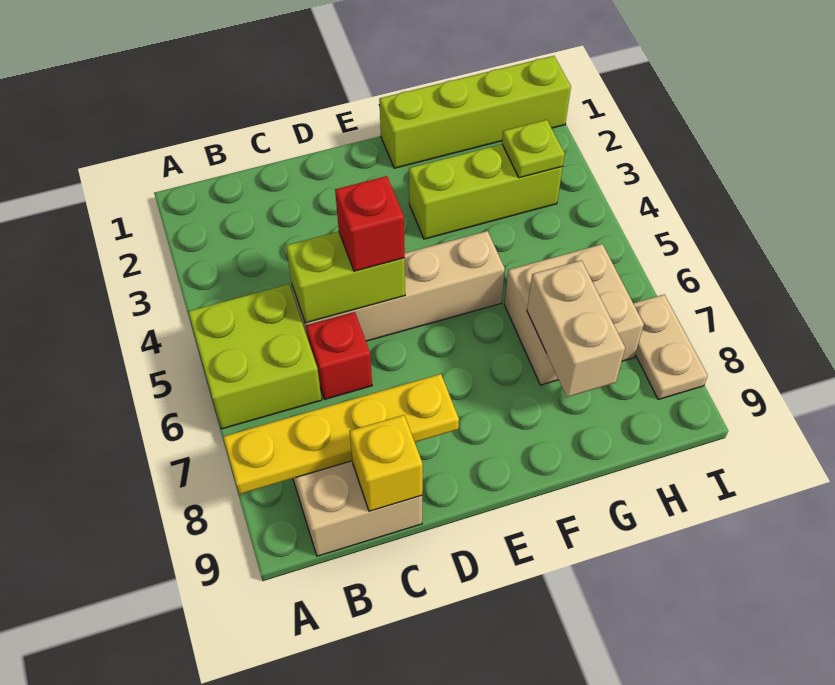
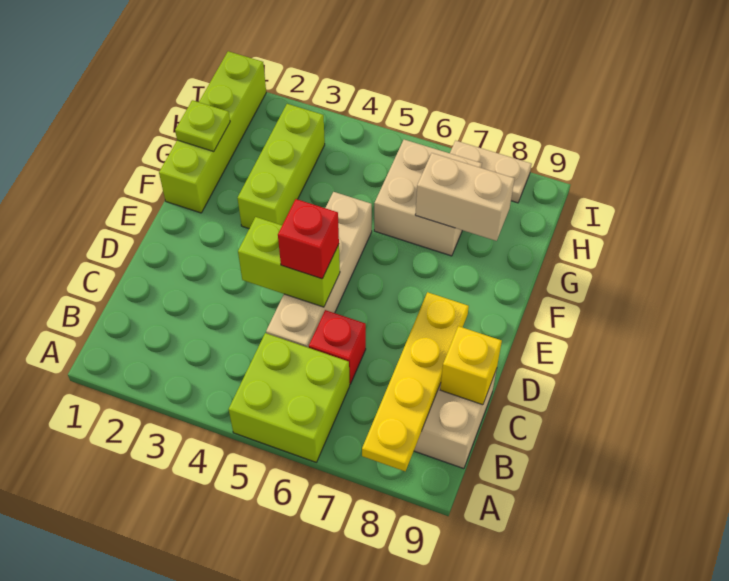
lime 1x2 brick [286,232,405,323] -> lime 1x2 brick turned to [238,217,340,307]
lime 1x1 plate [502,120,565,178] -> lime 1x1 plate moved to [175,100,230,151]

